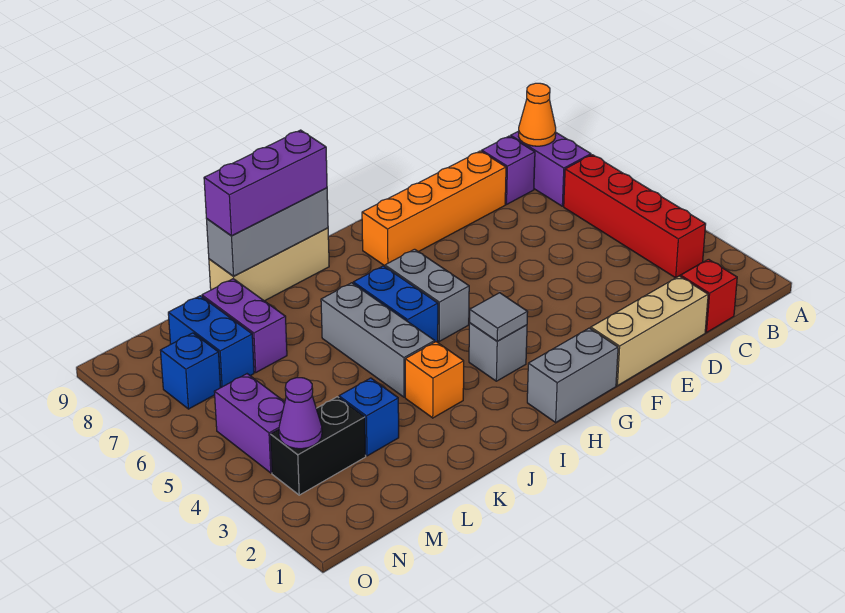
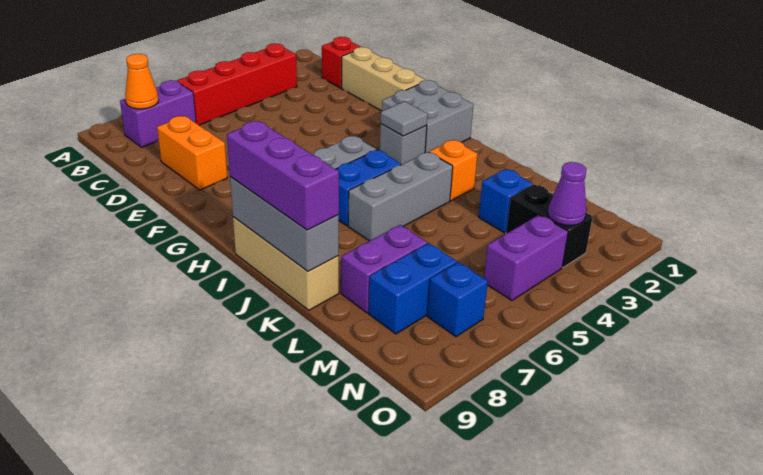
purple 1x1 brick [482,136,535,204] -> none
orange 1x4 brick [362,151,506,266] -> orange 1x2 brick [157,116,227,190]
grey 1x2 brick [527,328,618,422] -> grey 2x2 brick [382,80,474,153]

